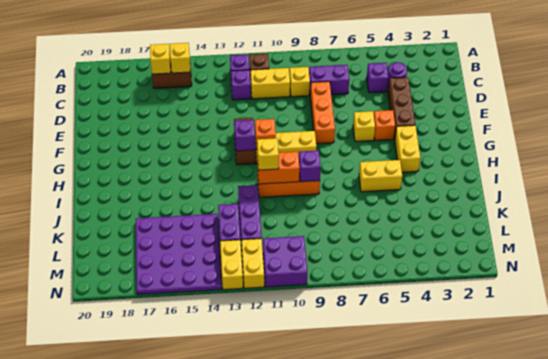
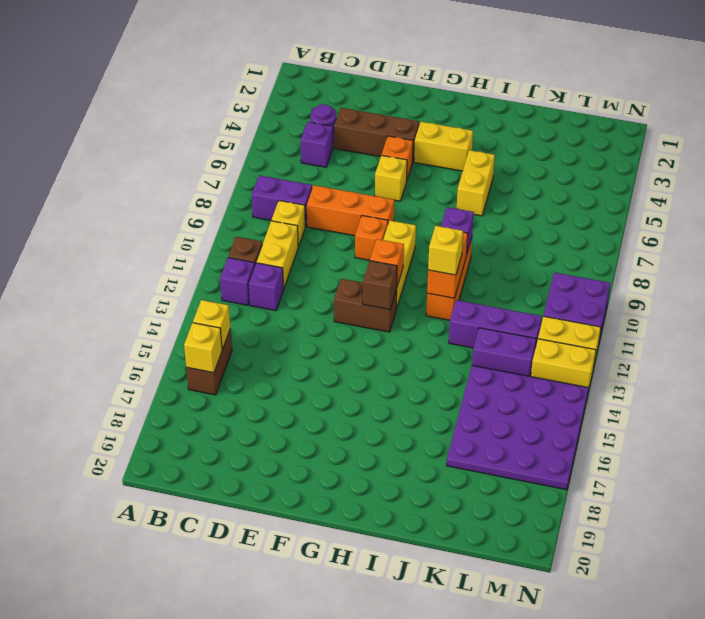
purple 1x2 brick [309,65,349,95] -> purple 1x2 brick turned to [252,175,312,226]
none -> orange 1x1 brick [355,215,388,260]
purple 1x1 brick [234,120,255,151] -> brown 1x1 brick [363,261,397,310]

